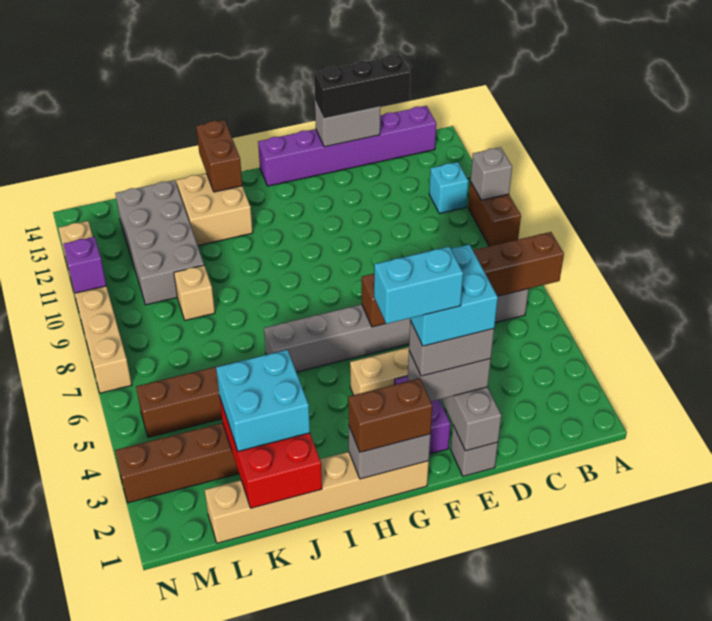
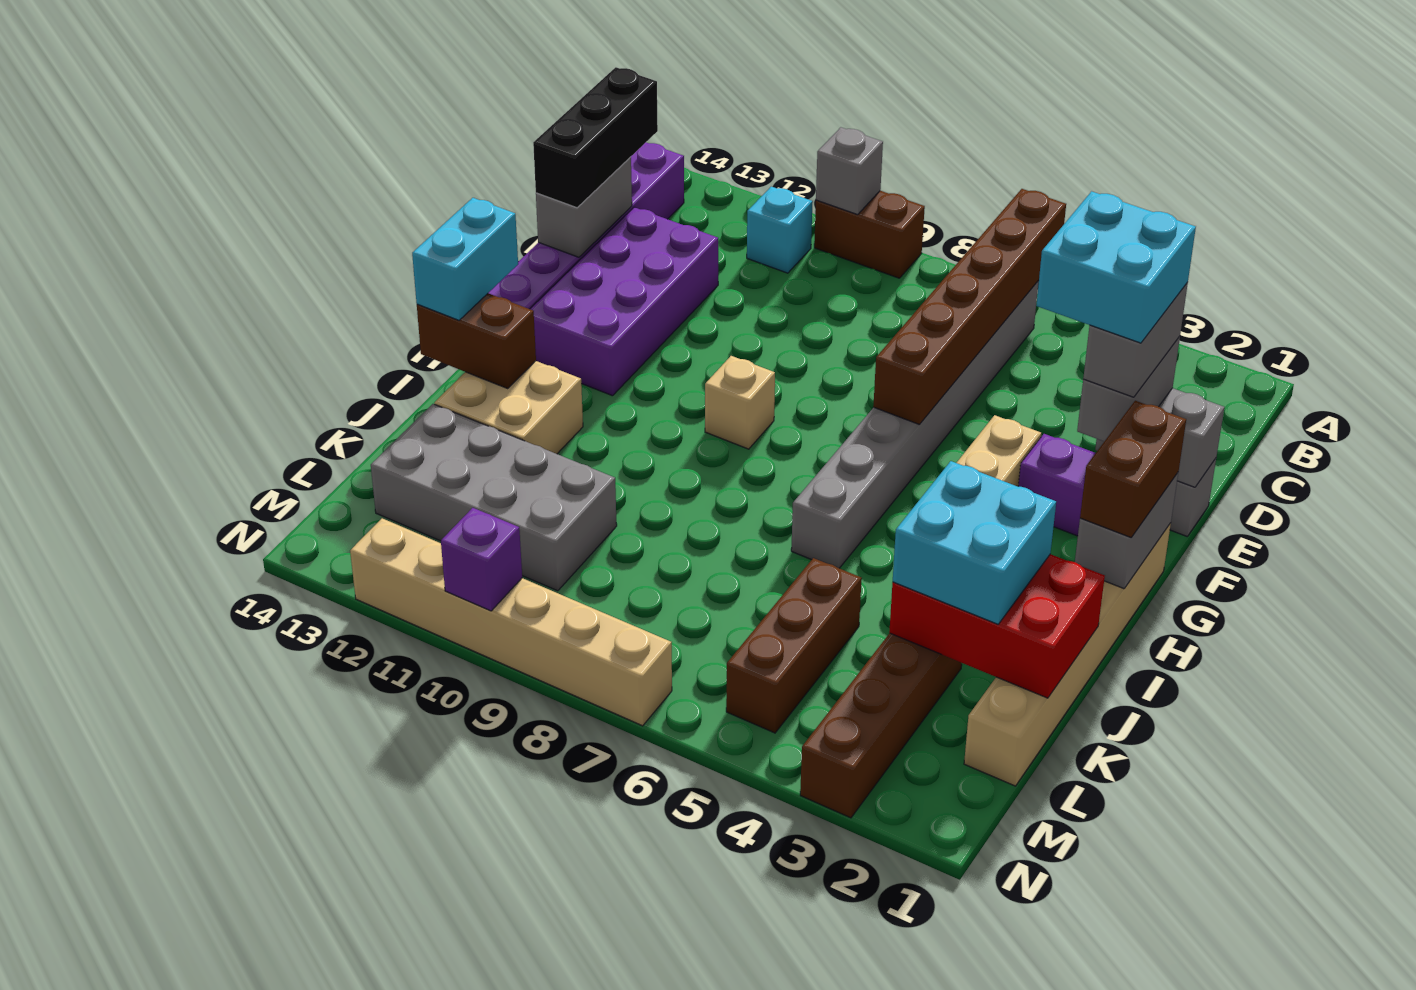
none -> purple 2x4 brick [530,207,718,396]
cyan 1x2 brick [374,246,463,324] -> cyan 1x2 brick moved to [412,198,518,320]
tan 1x1 brick [174,265,215,320] -> tan 1x1 brick moved to [705,356,775,449]

